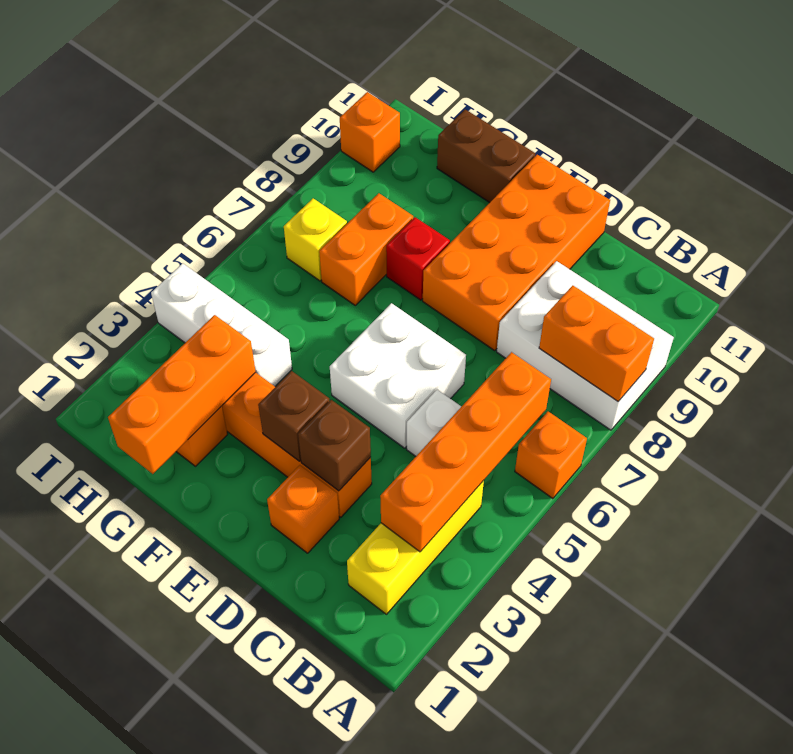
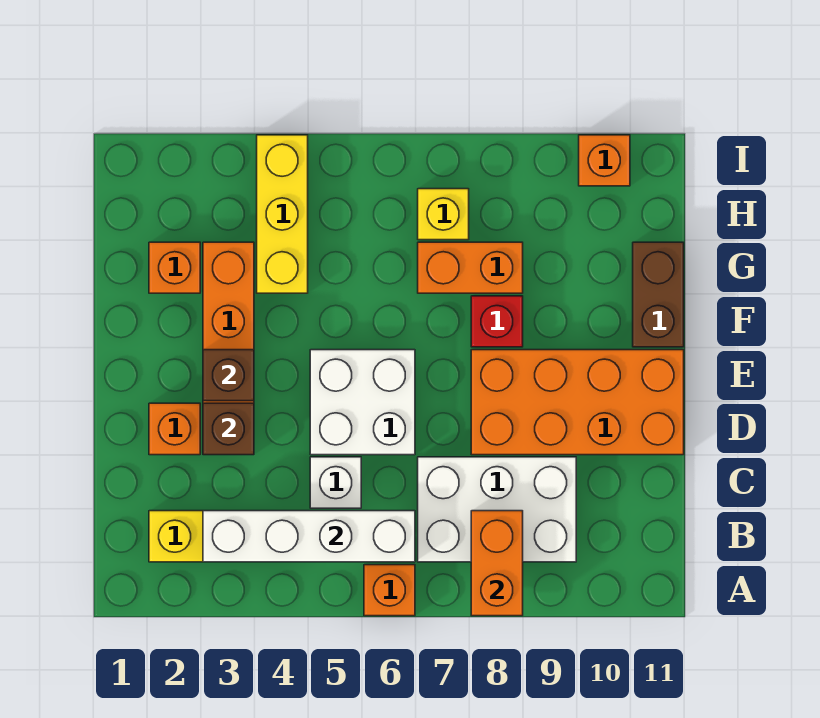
white 2x3 brick [497,261,674,430] -> white 2x3 brick turned to [418,457,576,562]
orange 1x4 brick [380,352,551,552] -> white 1x4 brick [203,511,415,562]
orange 1x3 brick [108,315,256,474] -> none
white 1x3 brick [151,263,292,386] -> yellow 1x3 brick [257,135,308,293]

